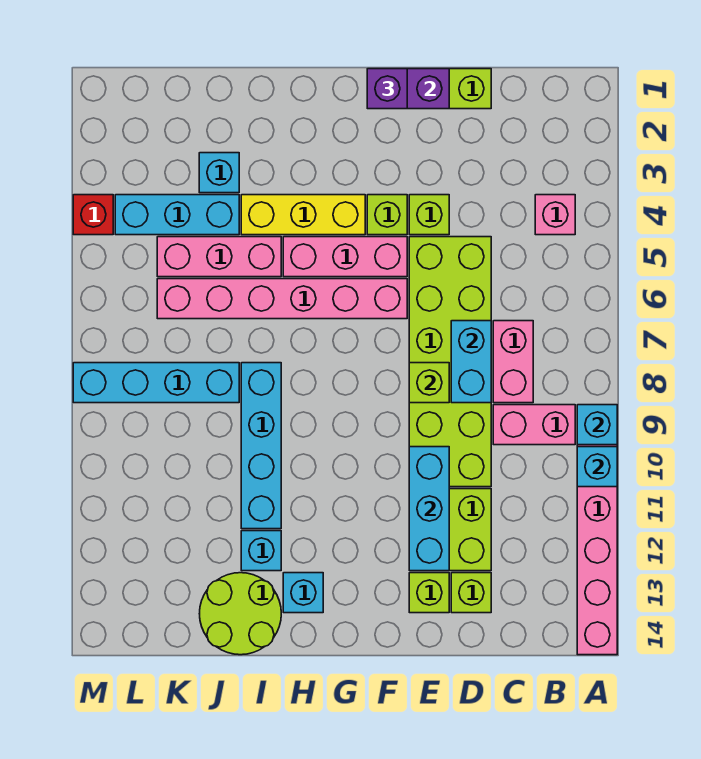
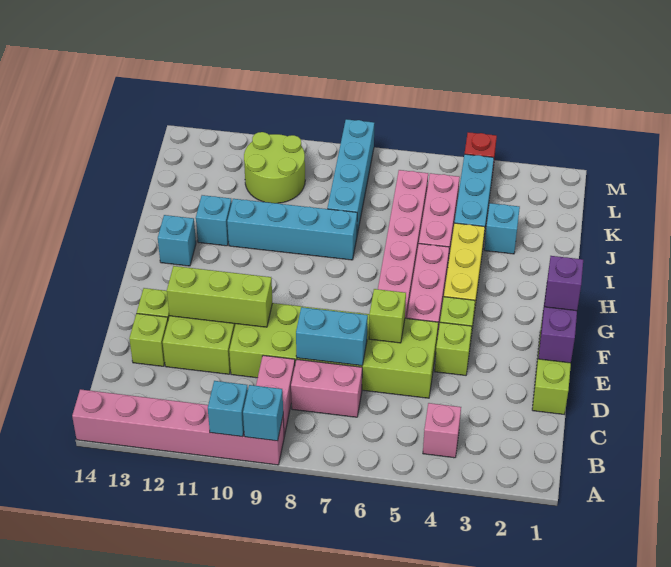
lime 1x1 brick [409,363,449,403] -> lime 1x1 brick moved to [369,289,406,343]
cyan 1x3 brick [409,447,449,571] -> lime 1x3 brick [167,266,272,327]
lime 2x2 round brick [199,573,281,655] -> lime 2x2 round brick moved to [244,132,305,203]

